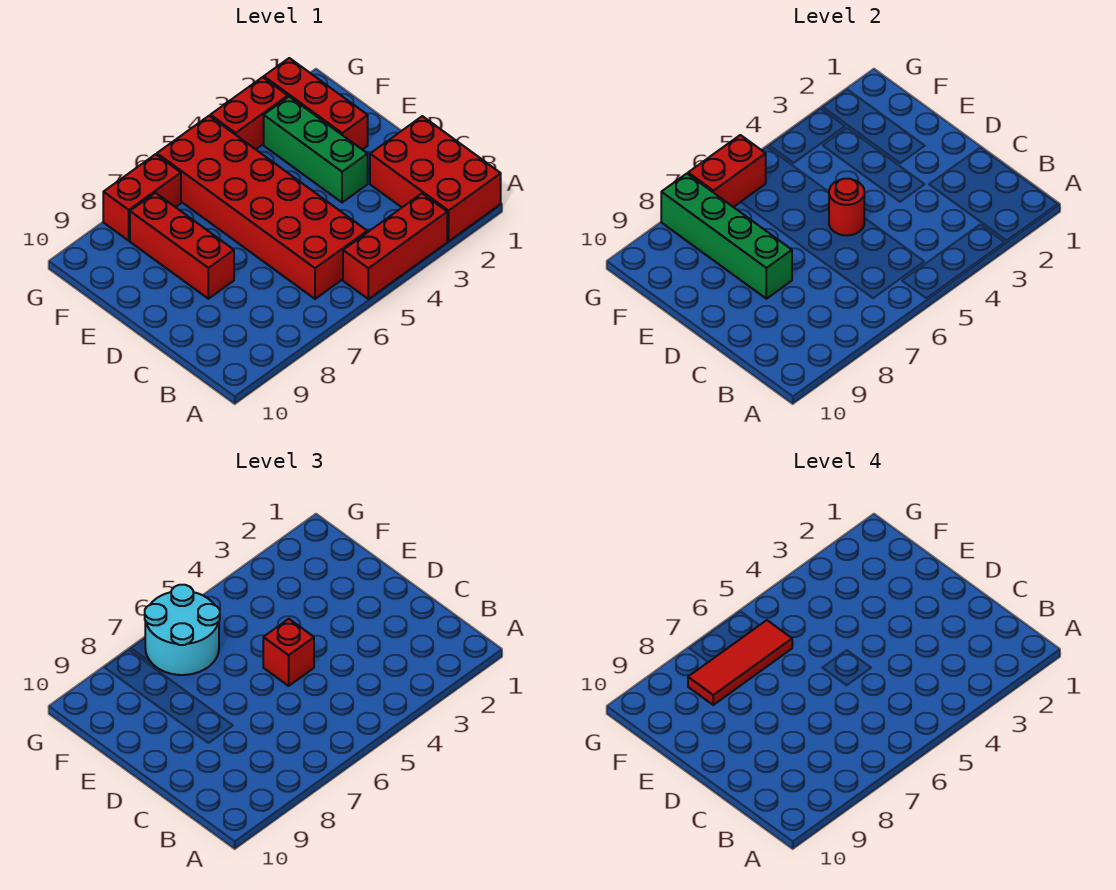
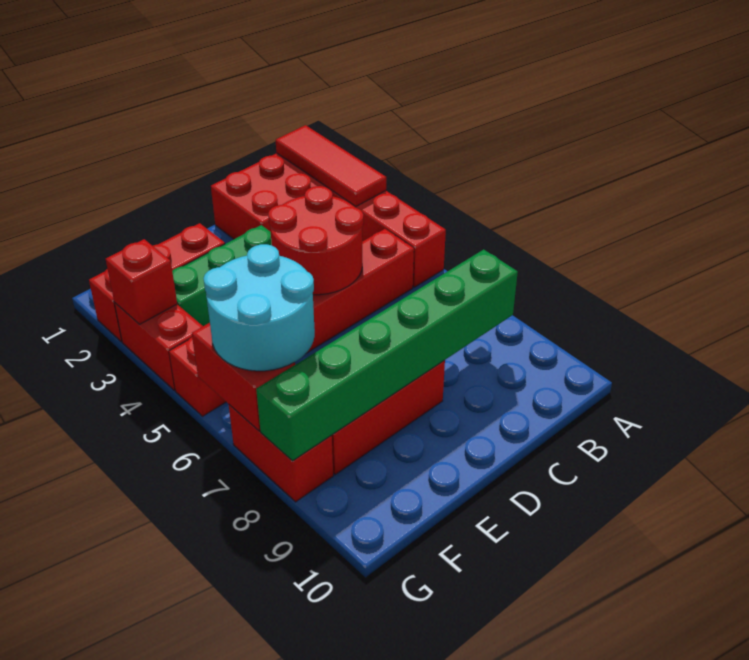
red 2x6 brick [157,116,367,299] -> red 1x6 brick [169,229,414,416]
red 1x1 round brick [829,179,864,235] -> red 2x2 round brick [268,186,364,295]
red 1x1 brick [263,619,314,686] -> red 1x1 brick moved to [106,239,177,324]
green 1x4 brick [661,174,792,299] -> green 1x6 brick [256,249,518,461]
red 1x3 tile [688,620,792,705] -> red 1x3 tile moved to [276,125,386,206]

